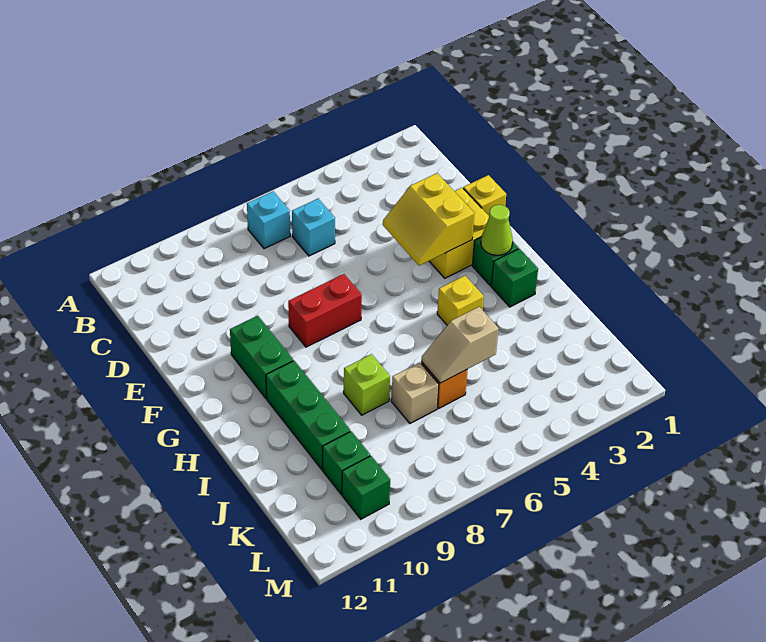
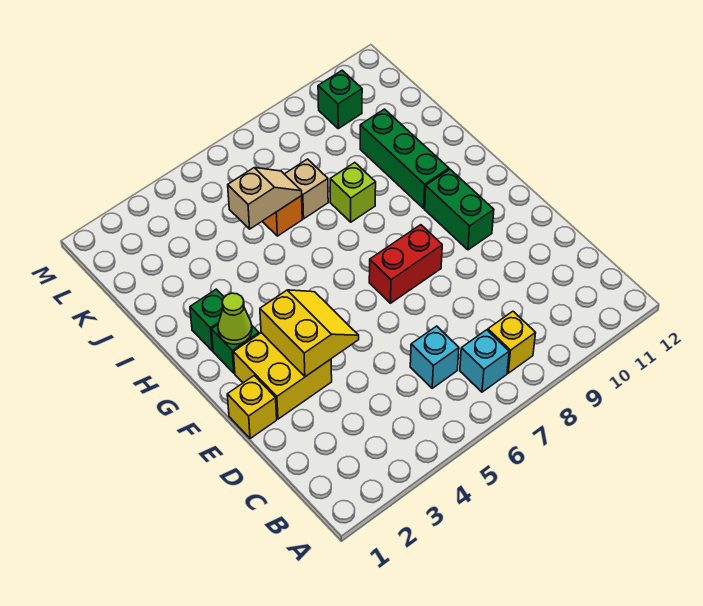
yellow 1x1 brick [437,276,484,325] -> yellow 1x1 brick moved to [488,311,536,373]
green 1x1 brick [323,431,370,494] -> none

